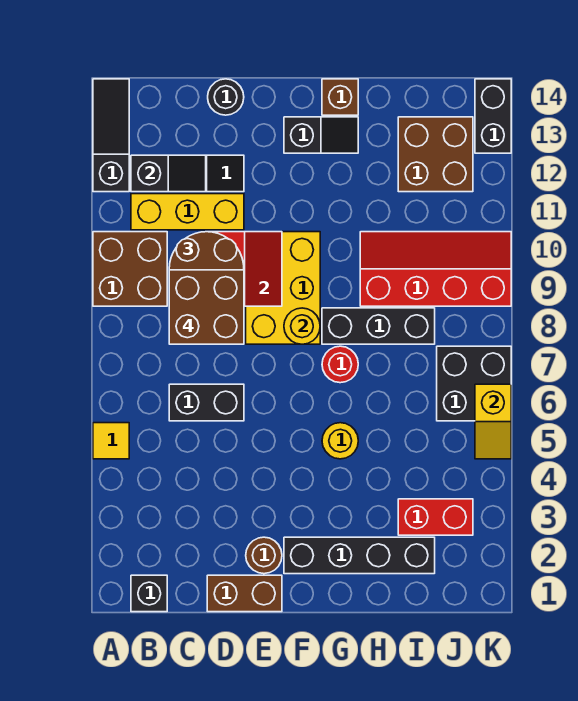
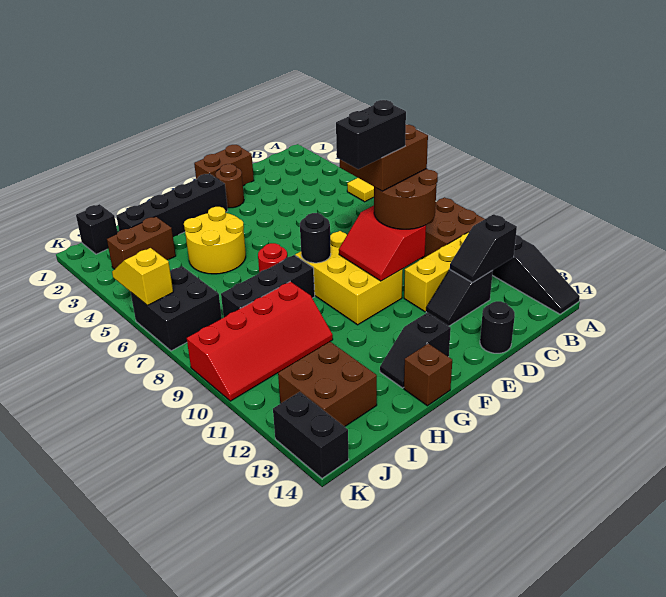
black 1x1 brick [131,575,167,612] -> black 1x1 brick moved to [76,204,118,254]
black 1x2 brick [169,384,244,421] -> black 1x2 brick moved to [336,100,406,169]
yellow 1x1 round brick [284,308,320,344] -> black 1x1 round brick [300,213,331,263]
yellow 1x1 round brick [322,423,358,459] -> yellow 2x2 round brick [184,207,246,274]
red 1x2 brick [398,499,473,535] -> brown 1x2 brick [107,216,176,269]

